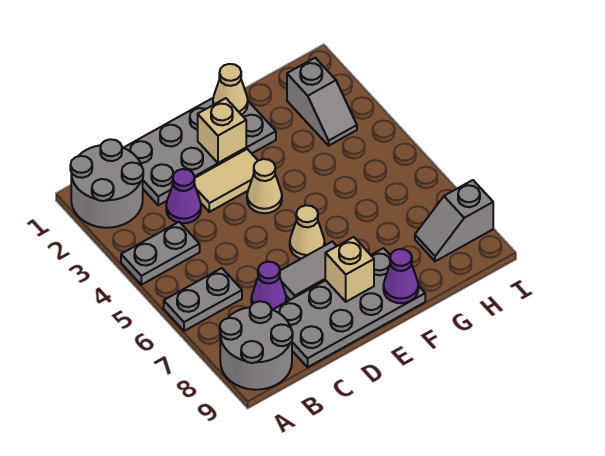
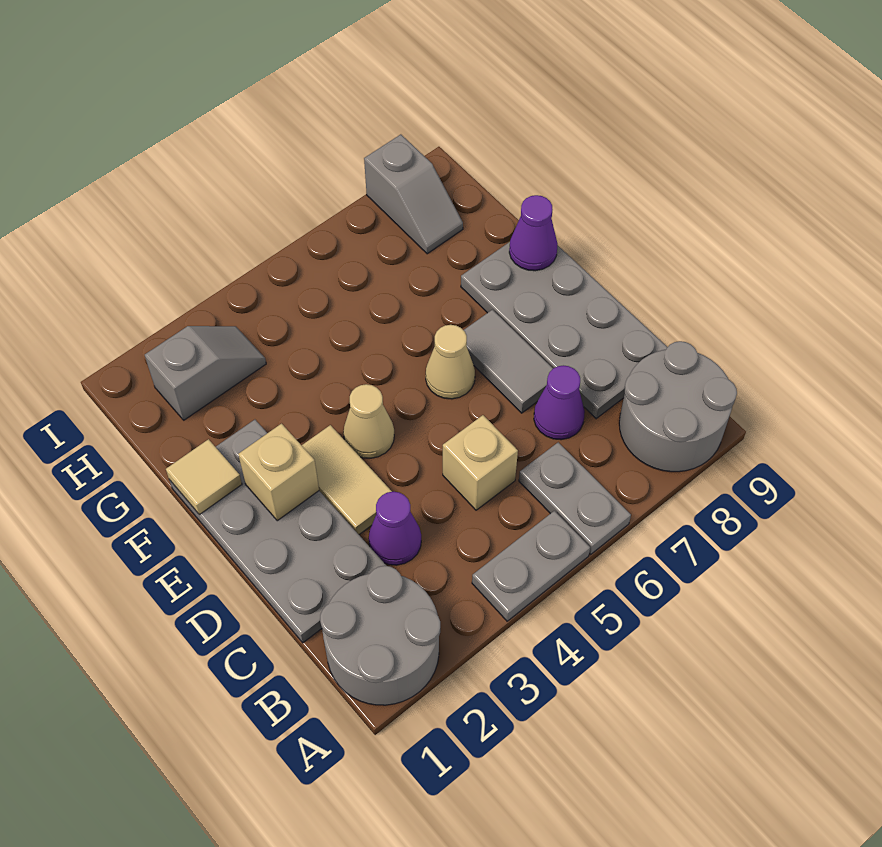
grey 1x2 plate [121,222,200,285] -> grey 1x2 plate turned to [472,511,590,621]
tan 1x1 brick [325,237,374,302] -> tan 1x1 brick moved to [443,415,518,510]
tan 1x1 cone [213,64,248,115] -> tan 1x1 tile [166,439,242,515]

